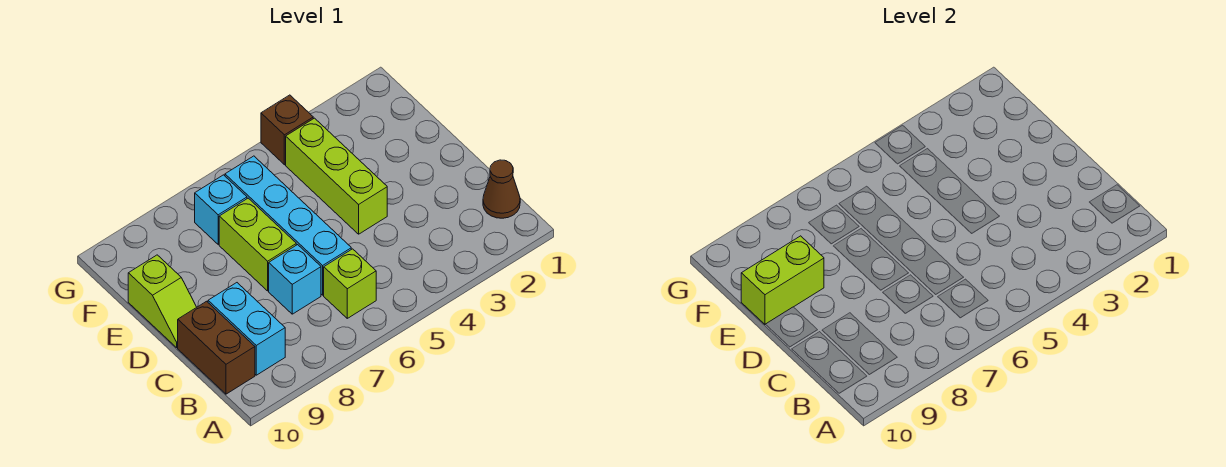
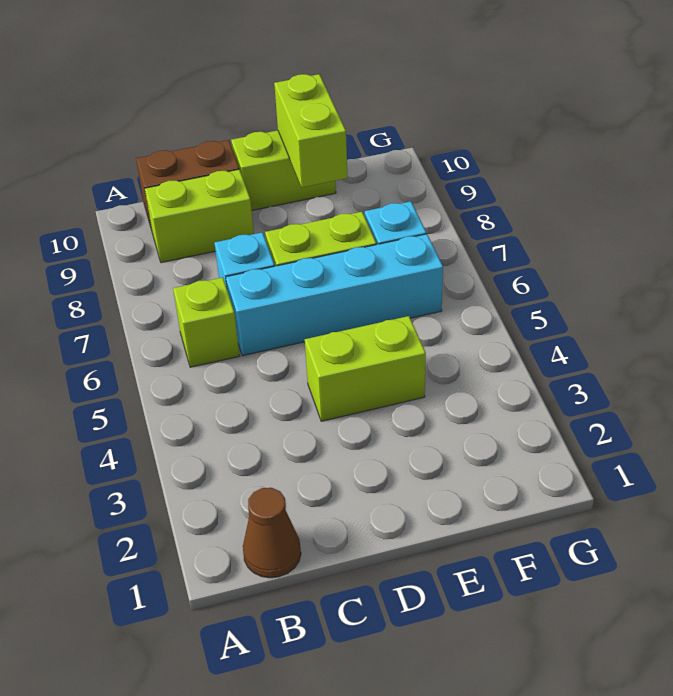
cyan 1x2 brick [208,283,285,375] -> lime 1x2 brick [145,169,254,263]
lime 1x3 brick [286,118,387,234] -> lime 1x2 brick [305,316,426,421]
lime 1x2 slope [128,255,197,348] -> lime 1x2 brick [231,130,336,210]
brown 1x1 brick [261,95,313,165] -> none

